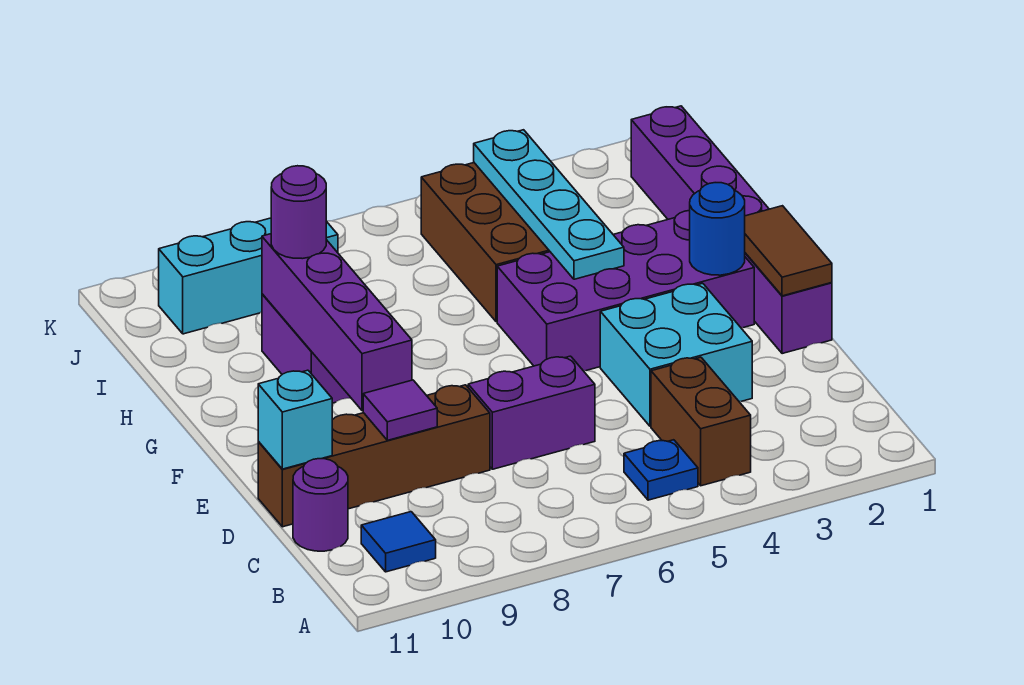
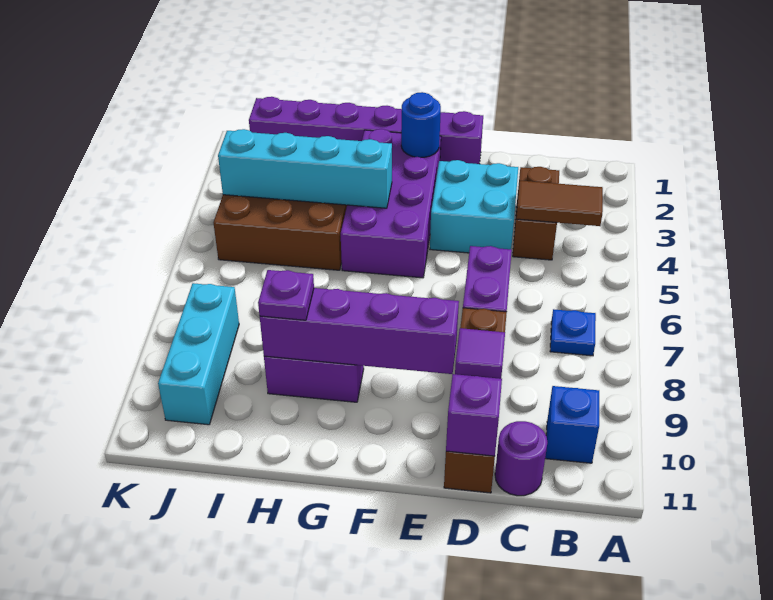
brown 1x2 brick [651,357,751,486] -> brown 1x2 brick turned to [513,167,559,260]
blue 1x1 plate [624,440,698,500] -> blue 1x1 plate moved to [550,309,596,356]
blue 1x1 tile [361,512,436,572] -> blue 1x1 brick [545,386,599,463]
cyan 1x1 brick [258,370,332,469] -> purple 1x1 brick [446,374,502,456]
brown 1x2 tile [745,206,832,296] -> brown 1x2 tile moved to [516,181,603,226]
cyan 1x4 plate [474,130,624,279] -> cyan 1x4 brick [218,129,392,208]
purple 1x1 round brick [271,166,326,259] -> purple 1x1 plate [258,270,314,320]

